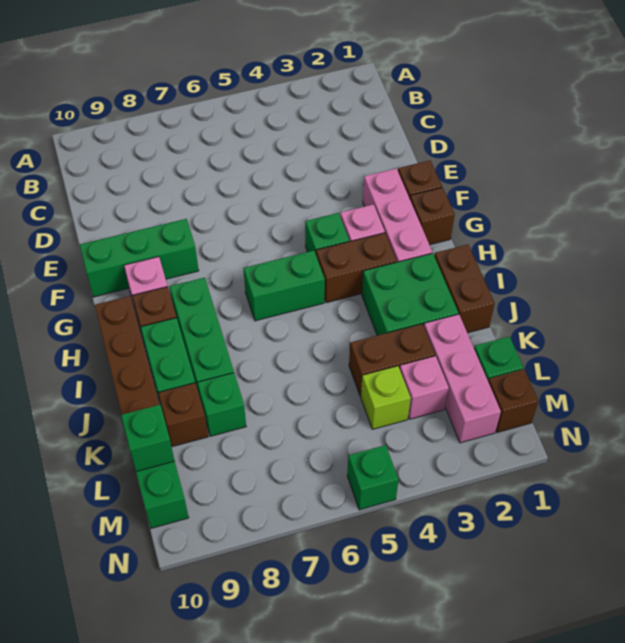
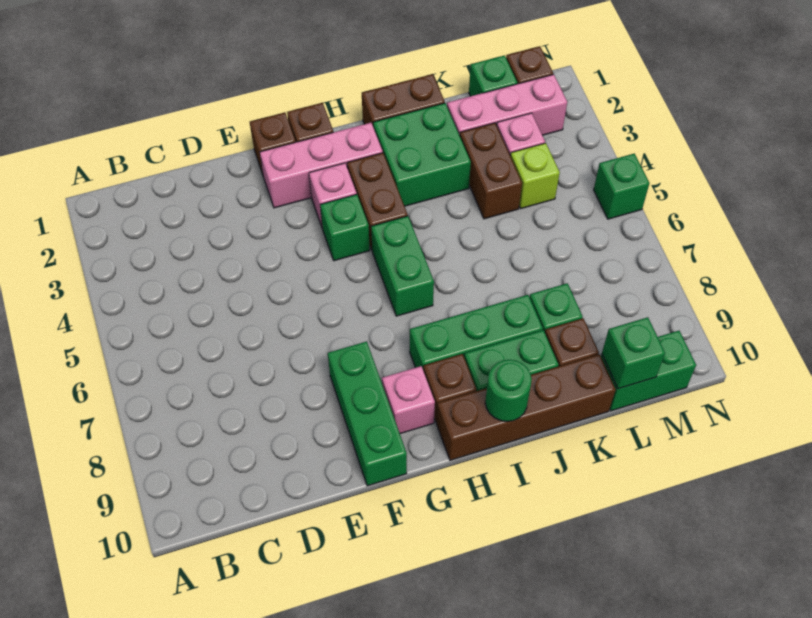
none -> green 1x1 round brick [485,360,532,421]

